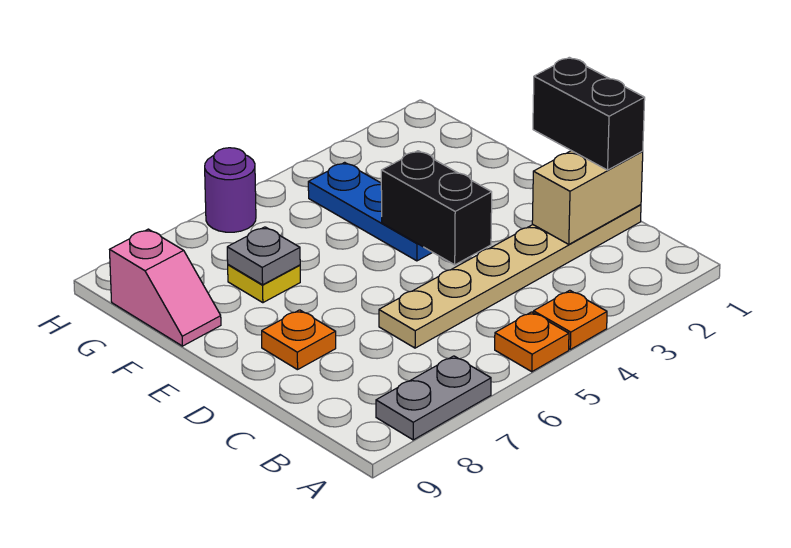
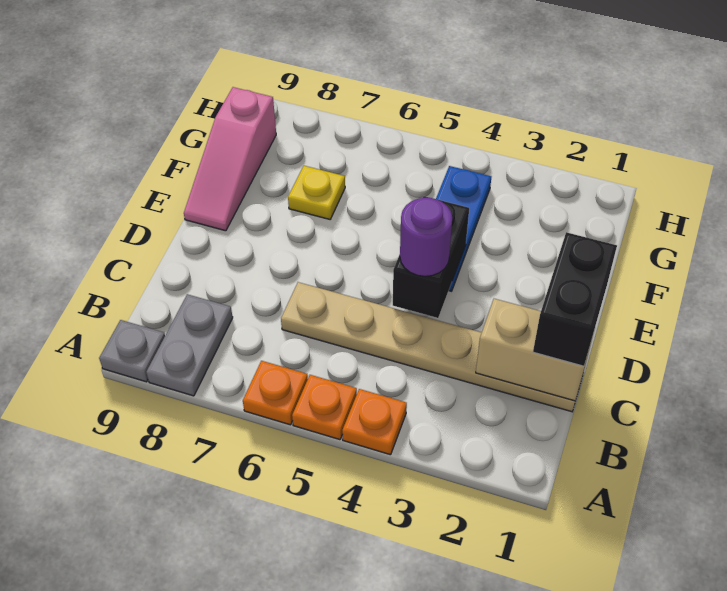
grey 1x2 plate [376,356,491,440] -> grey 1x2 plate turned to [146,294,233,396]
orange 1x1 plate [262,310,336,370] -> orange 1x1 plate moved to [243,361,308,425]
grey 1x1 plate [227,227,300,285] -> grey 1x1 plate moved to [99,320,165,382]
pink 1x2 slope [110,229,221,346] -> pink 1x3 slope [184,87,276,231]
purple 1x1 round brick [205,148,256,232] -> purple 1x1 round brick moved to [400,198,452,276]

